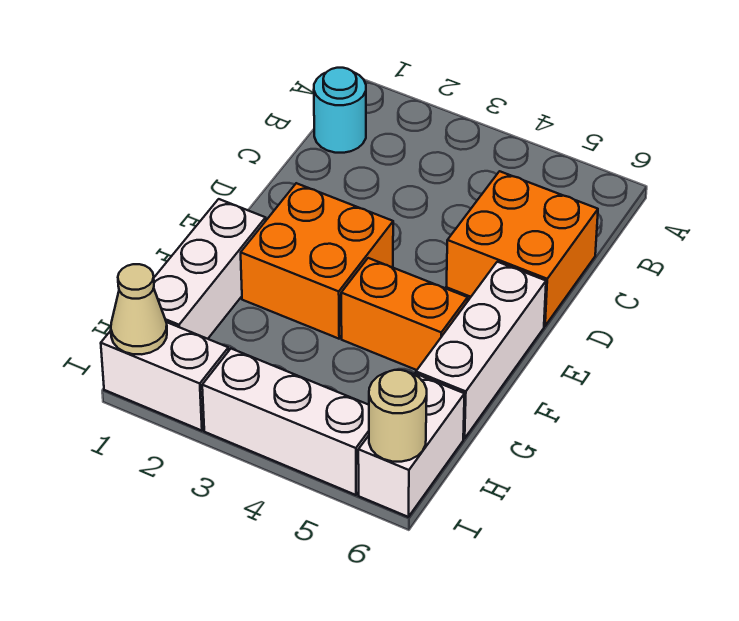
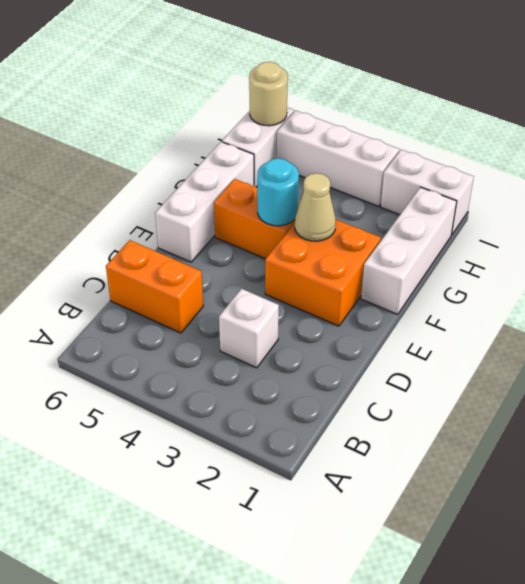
cyan 1x1 round brick [314,68,366,153] -> cyan 1x1 round brick moved to [257,158,299,226]
none -> white 1x1 brick [219,289,279,368]
orange 2x2 brick [446,171,598,326] -> orange 1x2 brick [106,240,203,333]
tan 1x1 cone [111,264,167,354] -> tan 1x1 cone moved to [295,173,336,241]

